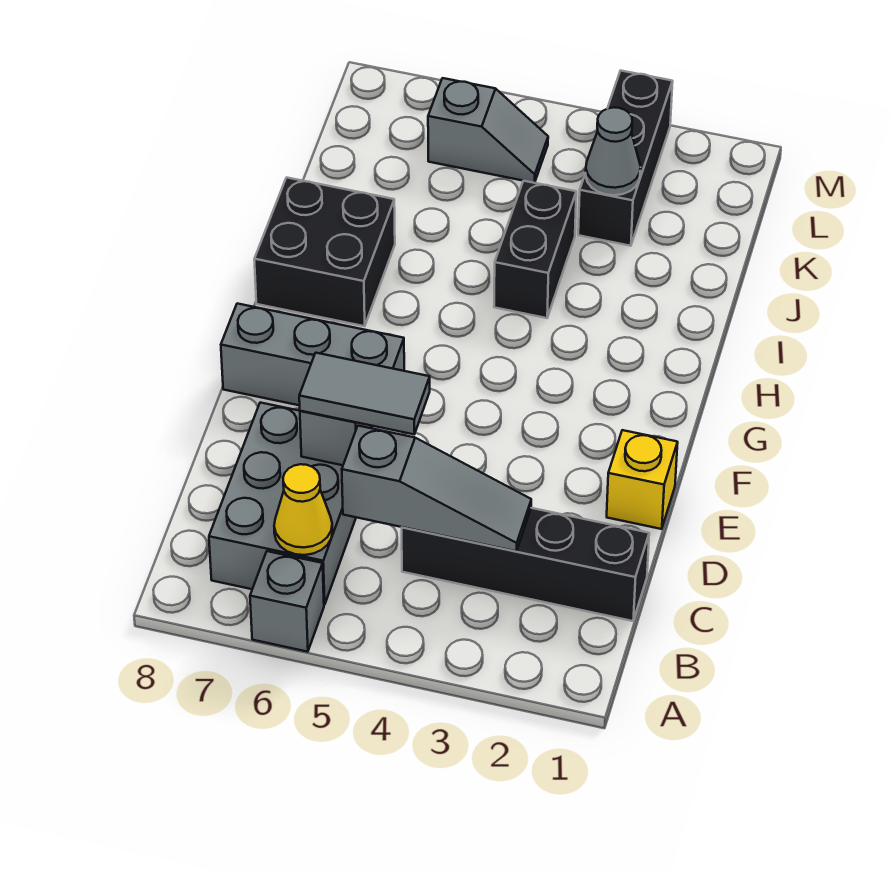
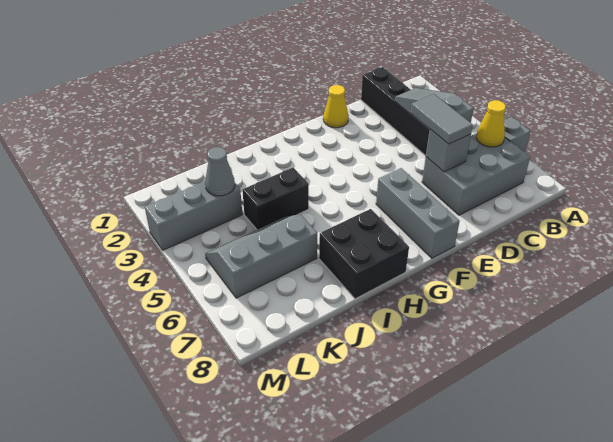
yellow 1x1 brick [607,430,678,529] -> yellow 1x1 cone [323,85,349,128]
black 1x3 brick [578,71,673,246] -> grey 1x3 brick [145,182,242,250]
grey 1x2 slope [428,78,548,183] -> grey 2x3 slope [205,214,317,298]

